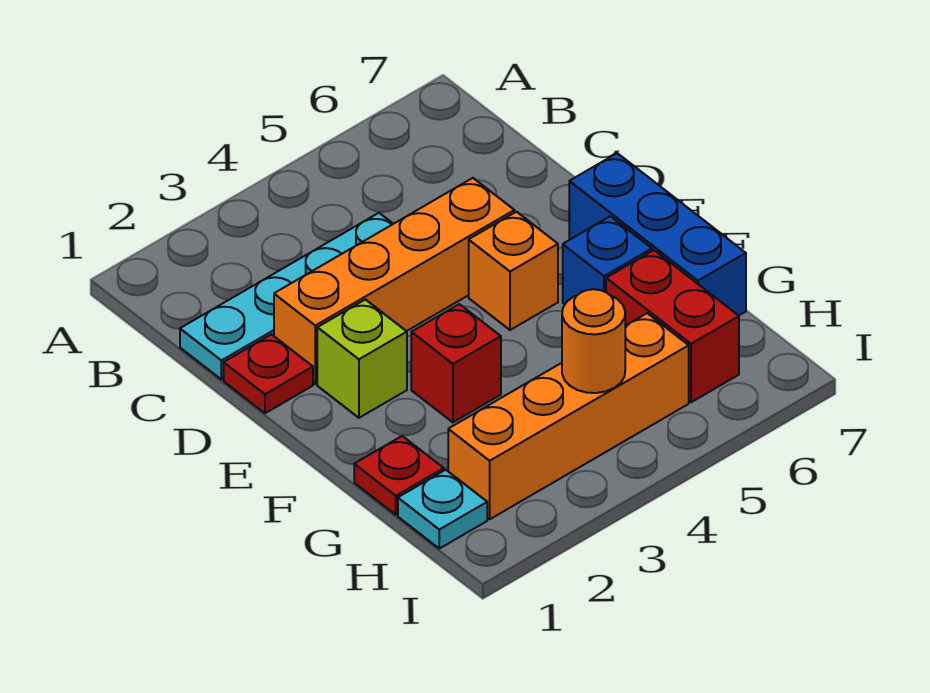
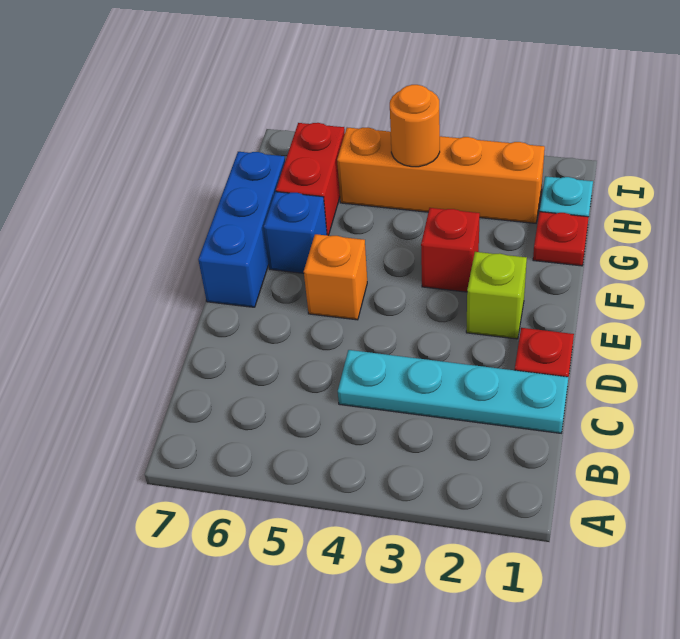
orange 1x4 brick [274,178,514,384] -> none

